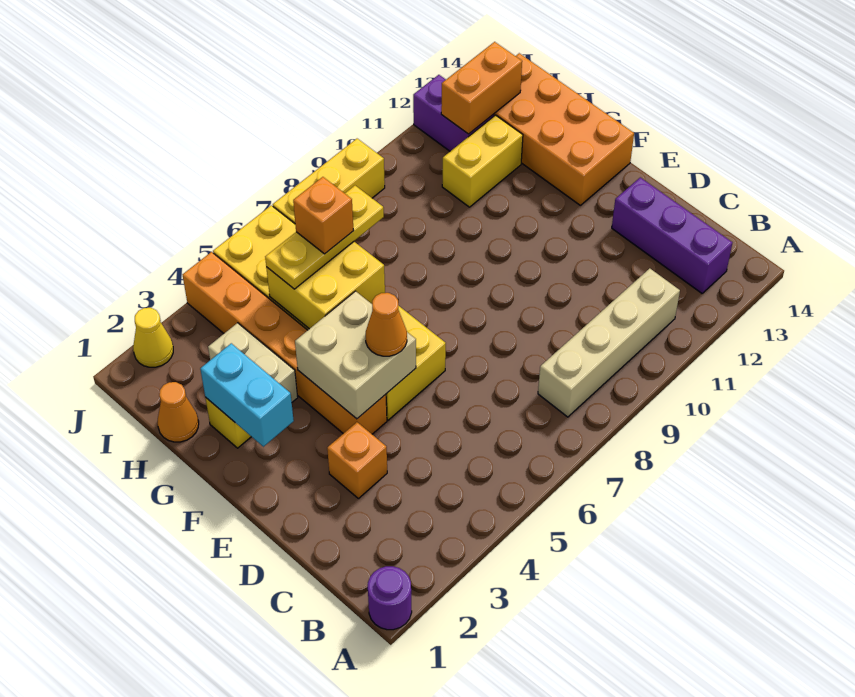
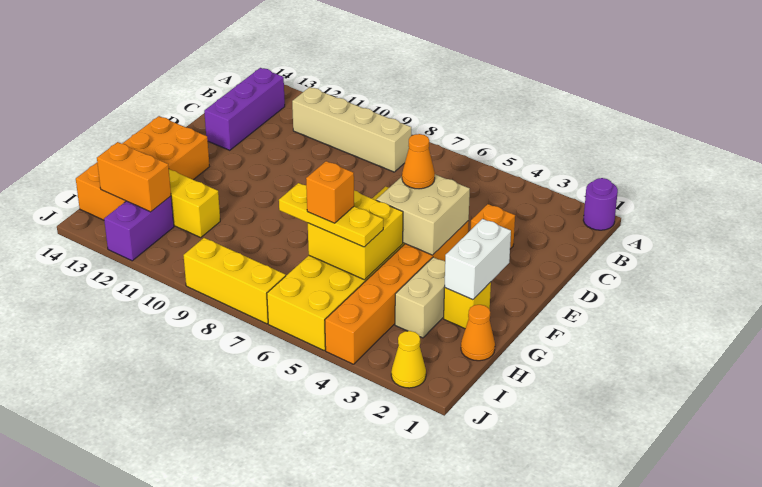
cyan 1x2 brick [200,343,294,447] -> white 1x2 brick [445,219,511,300]

